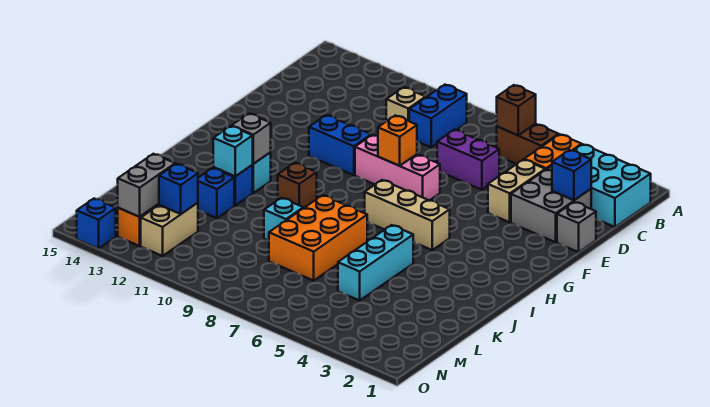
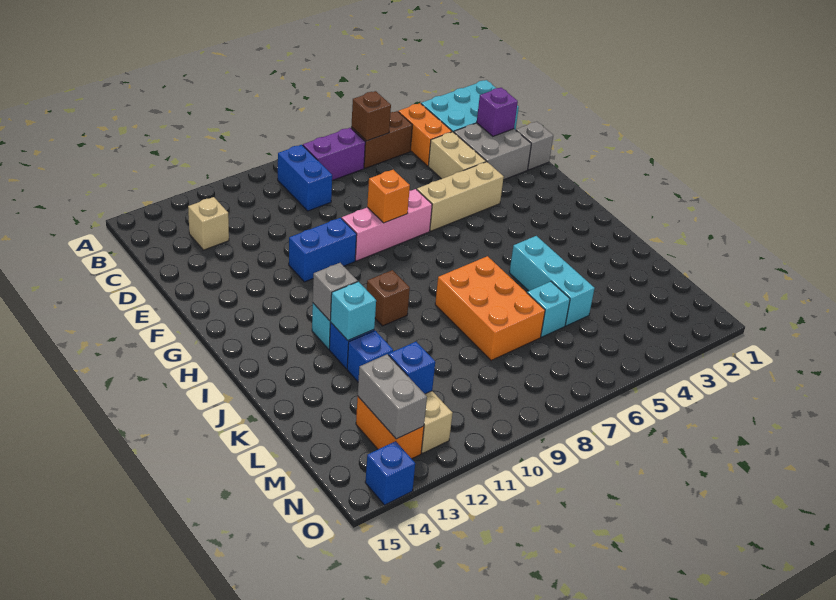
tan 1x1 brick [386,87,426,121] -> tan 1x1 brick moved to [188,197,229,250]
blue 1x1 brick [552,150,591,200] -> purple 1x1 brick [477,88,518,136]
purple 1x2 brick [437,130,499,190] -> purple 1x2 brick moved to [303,128,365,181]
tan 1x3 brick [365,180,450,250] -> tan 1x3 brick moved to [417,162,504,231]
cyan 1x1 brick [264,198,303,241] -> cyan 1x1 brick moved to [527,282,570,337]

